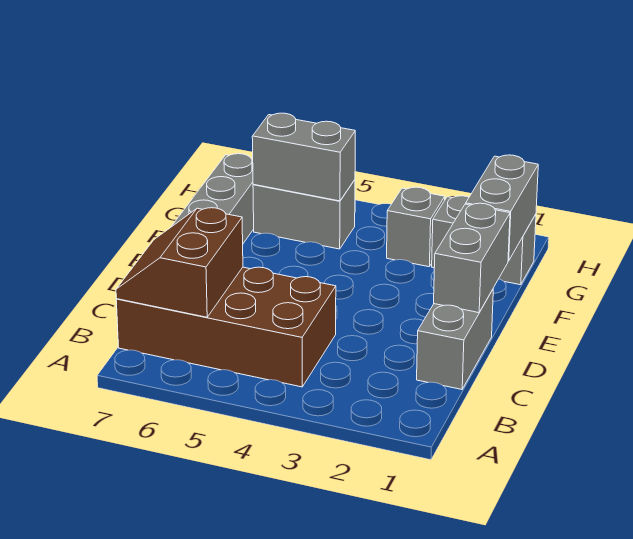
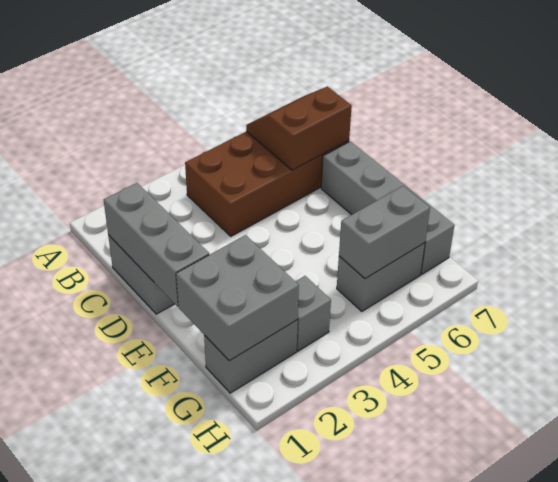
brown 2x2 slope [116,208,243,317] -> brown 2x2 slope turned to [246,87,352,170]
grey 1x2 brick [434,203,510,313] -> grey 1x3 brick [104,183,209,307]
grey 1x2 brick [466,155,538,261] -> grey 2x2 brick [176,235,299,361]

